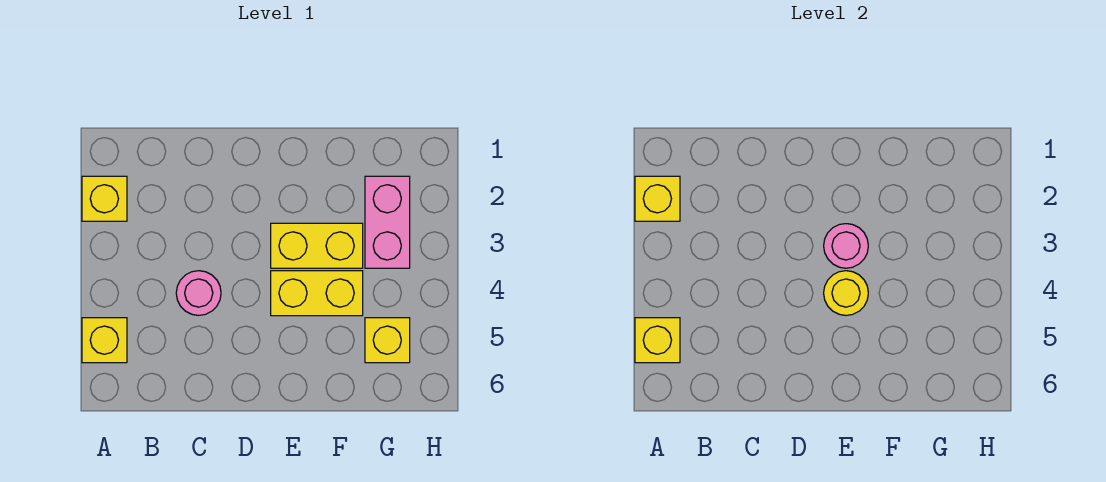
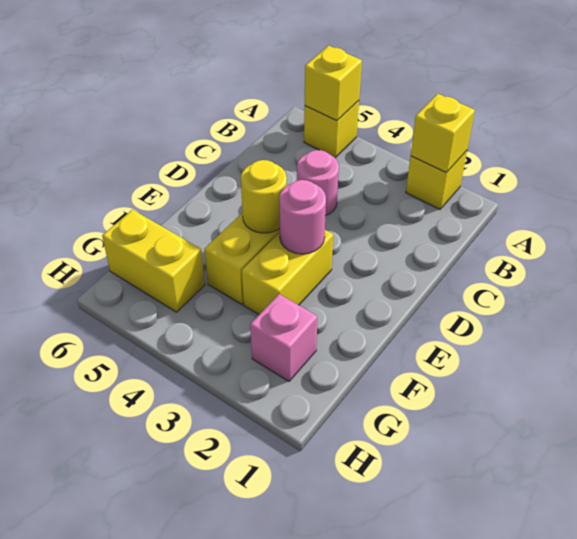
pink 1x2 brick [365,176,410,268] -> pink 1x1 brick [250,294,317,381]
yellow 1x1 brick [365,318,410,363] -> yellow 1x2 brick [102,210,205,312]

